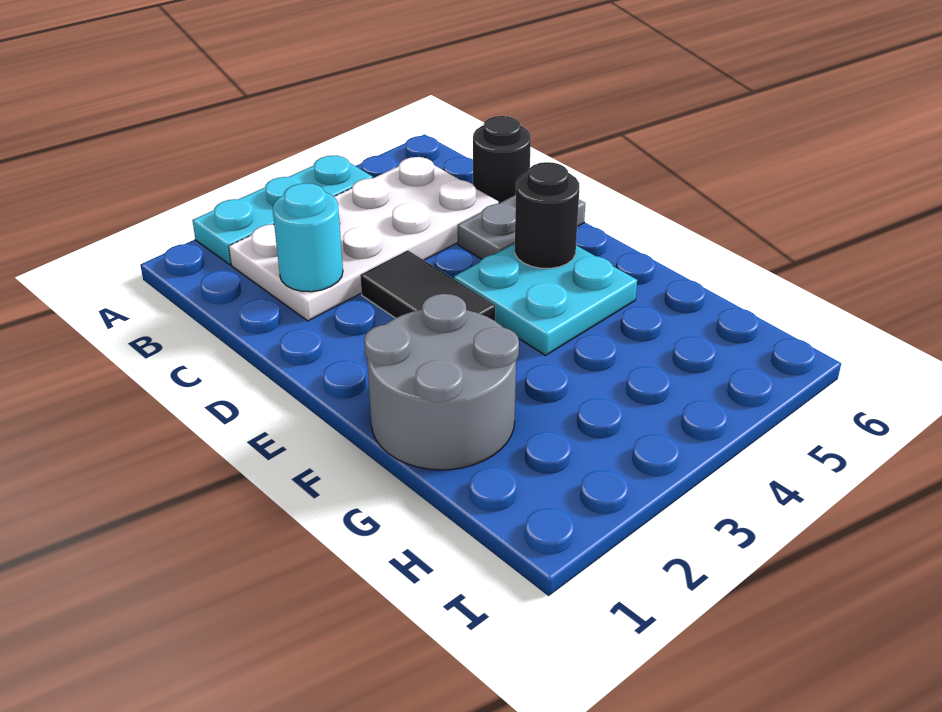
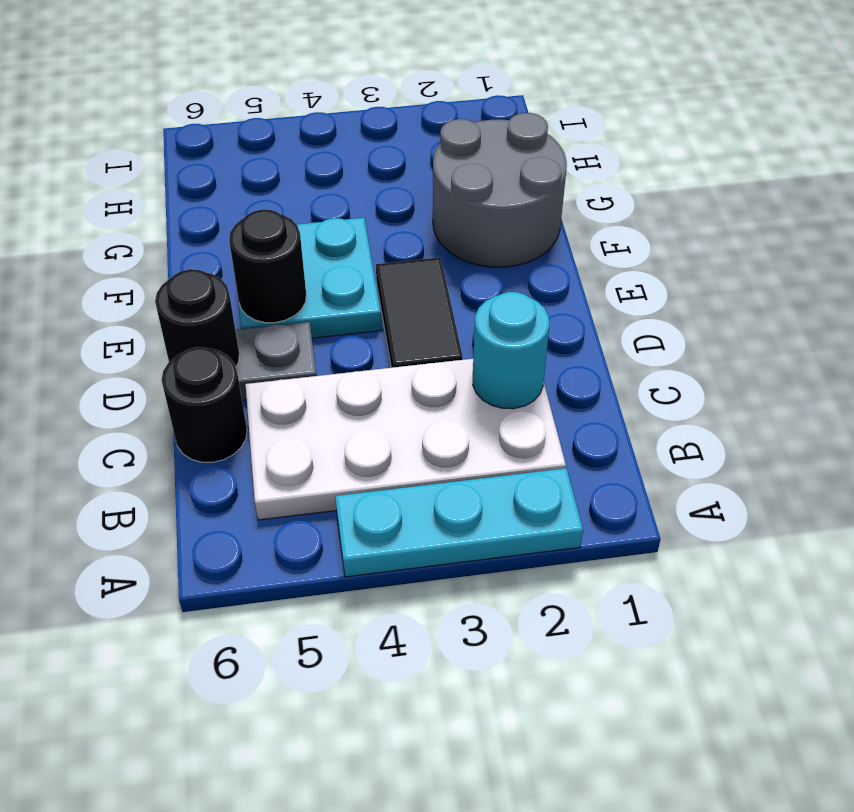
none -> black 1x1 round brick [155,269,239,366]

